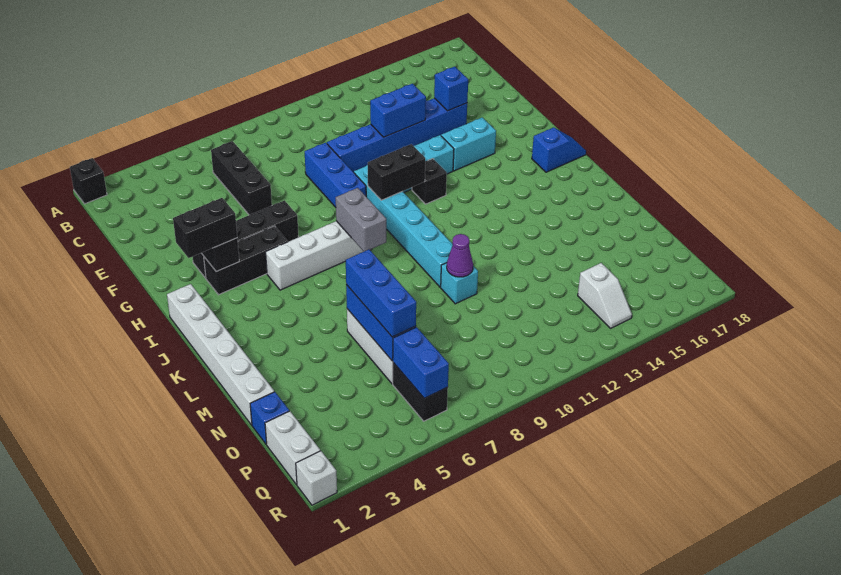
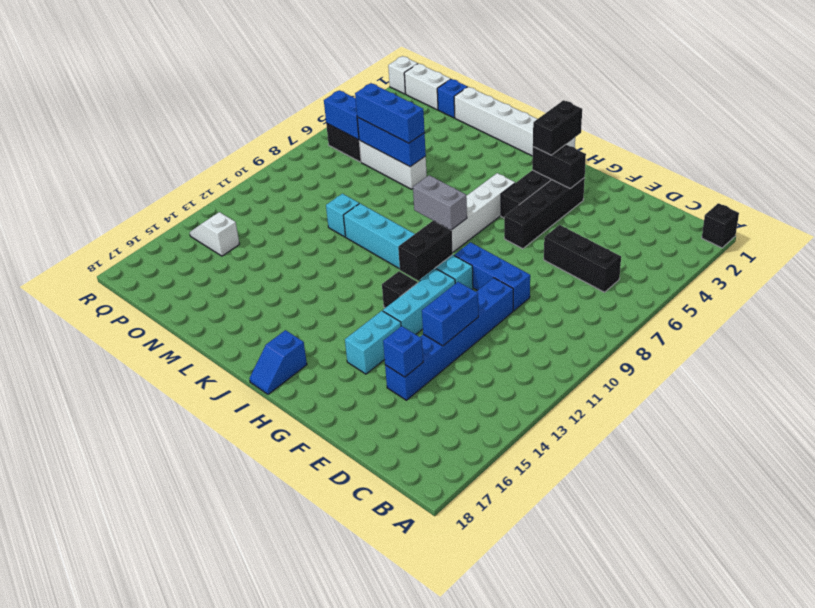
purple 1x1 cone [447,234,473,277] -> none

